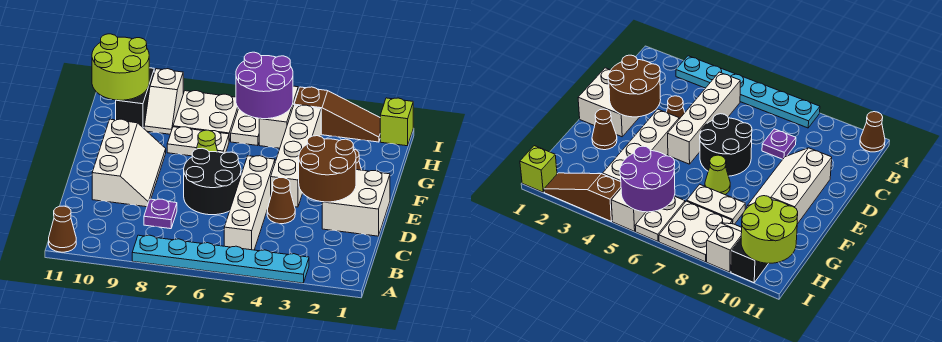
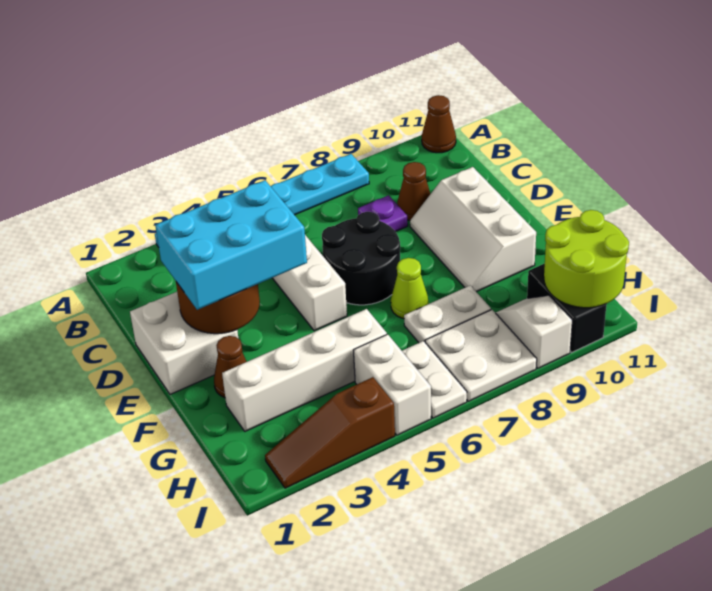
none -> cyan 2x3 brick [155,180,307,310]
brown 1x1 cone [267,178,295,224] -> brown 1x1 cone moved to [397,162,430,221]
white 1x4 brick [271,105,321,207] -> white 1x4 brick turned to [222,309,387,431]
purple 2x2 round brick [236,52,293,119] -> none
lime 1x1 brick [380,98,413,146] -> none

